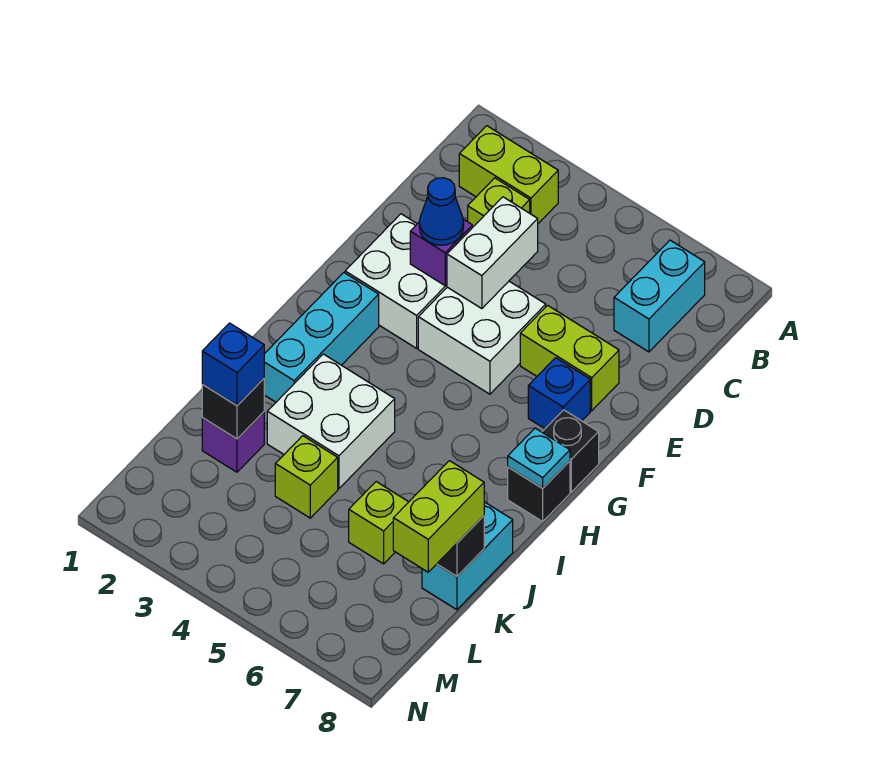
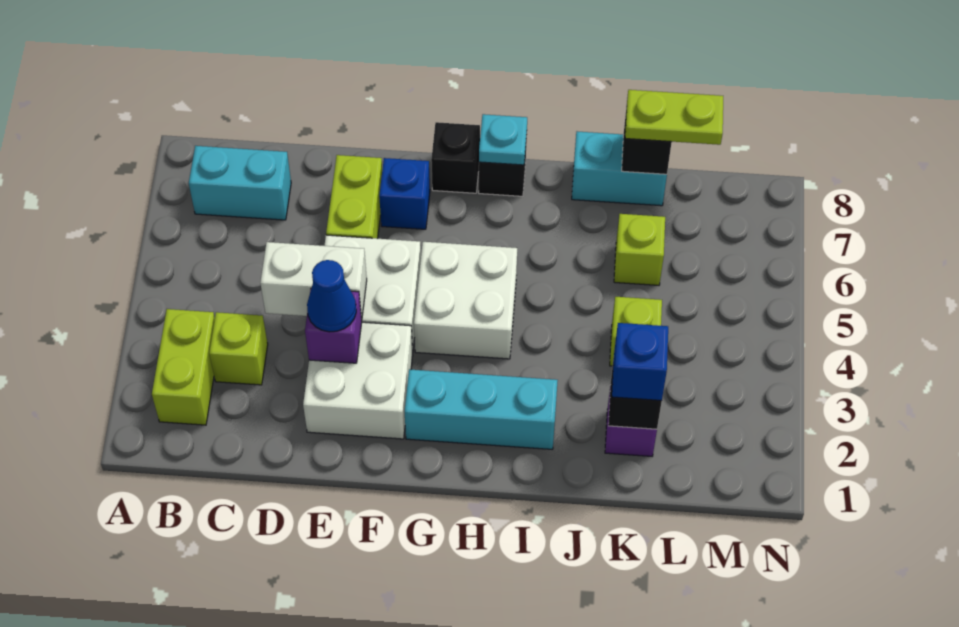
white 2x2 brick [267,354,395,489] -> white 2x2 brick moved to [414,242,517,359]
lime 1x2 brick [393,461,484,572] -> lime 1x2 plate [625,90,723,145]

